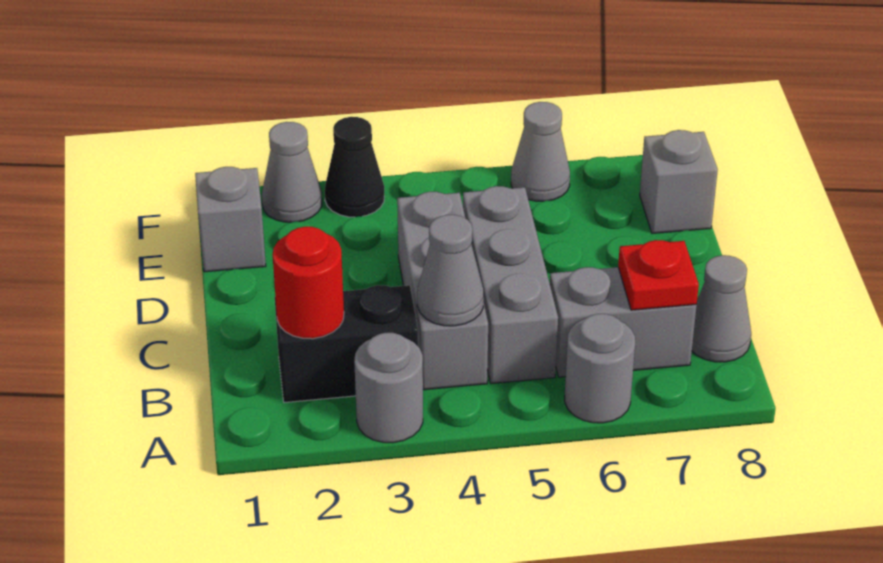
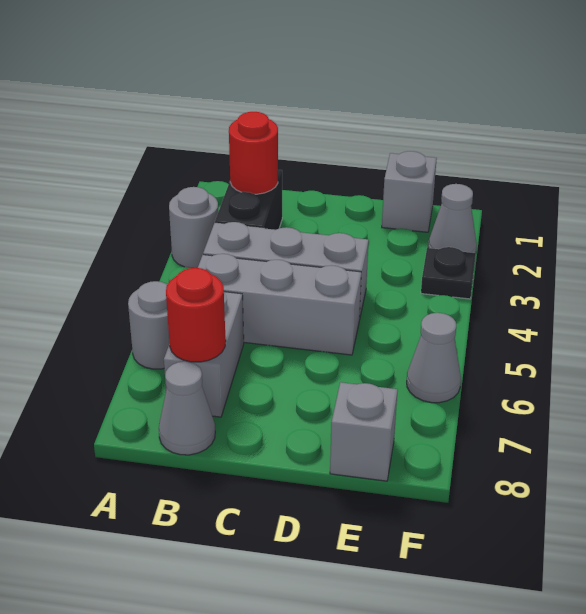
grey 1x1 cone [417,215,484,326] -> none
red 1x1 plate [618,240,699,310] -> red 1x1 round brick [166,268,226,362]
black 1x1 cone [325,117,384,217] -> black 1x1 plate [421,247,476,299]

